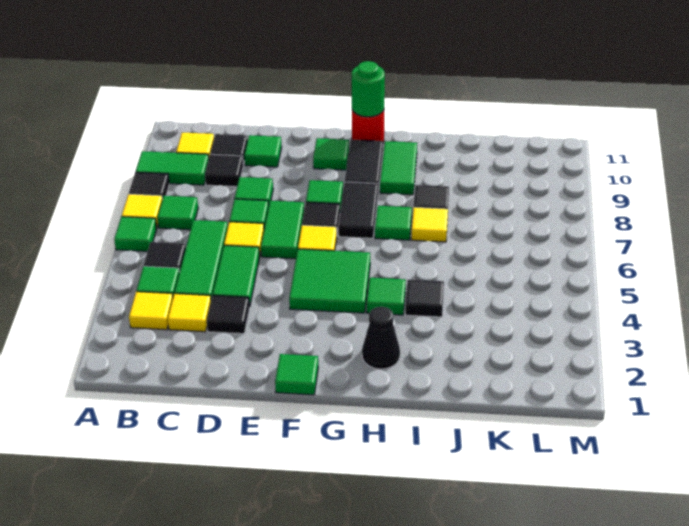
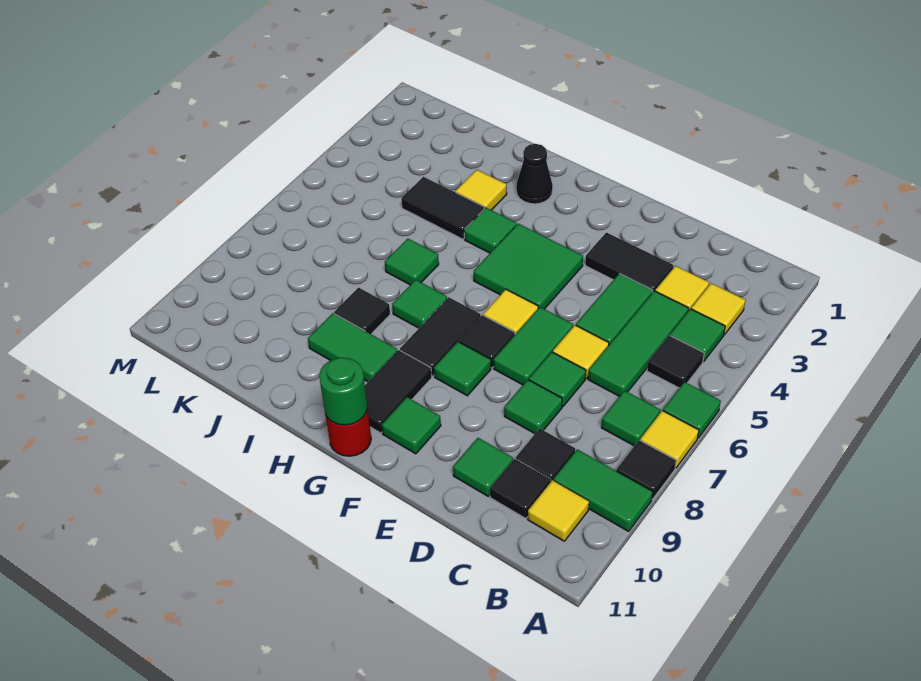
black 1x1 tile [207,296,250,334] -> black 1x2 tile [585,233,674,293]
green 1x1 tile [275,354,318,395] -> green 1x1 tile moved to [385,239,439,285]
green 1x2 tile [380,141,417,195] -> green 1x2 tile turned to [308,313,397,382]
black 1x1 tile [405,280,444,317] -> black 1x2 tile [401,177,484,239]
yellow 1x1 tile [411,207,448,242] -> yellow 1x1 tile moved to [455,170,507,210]

